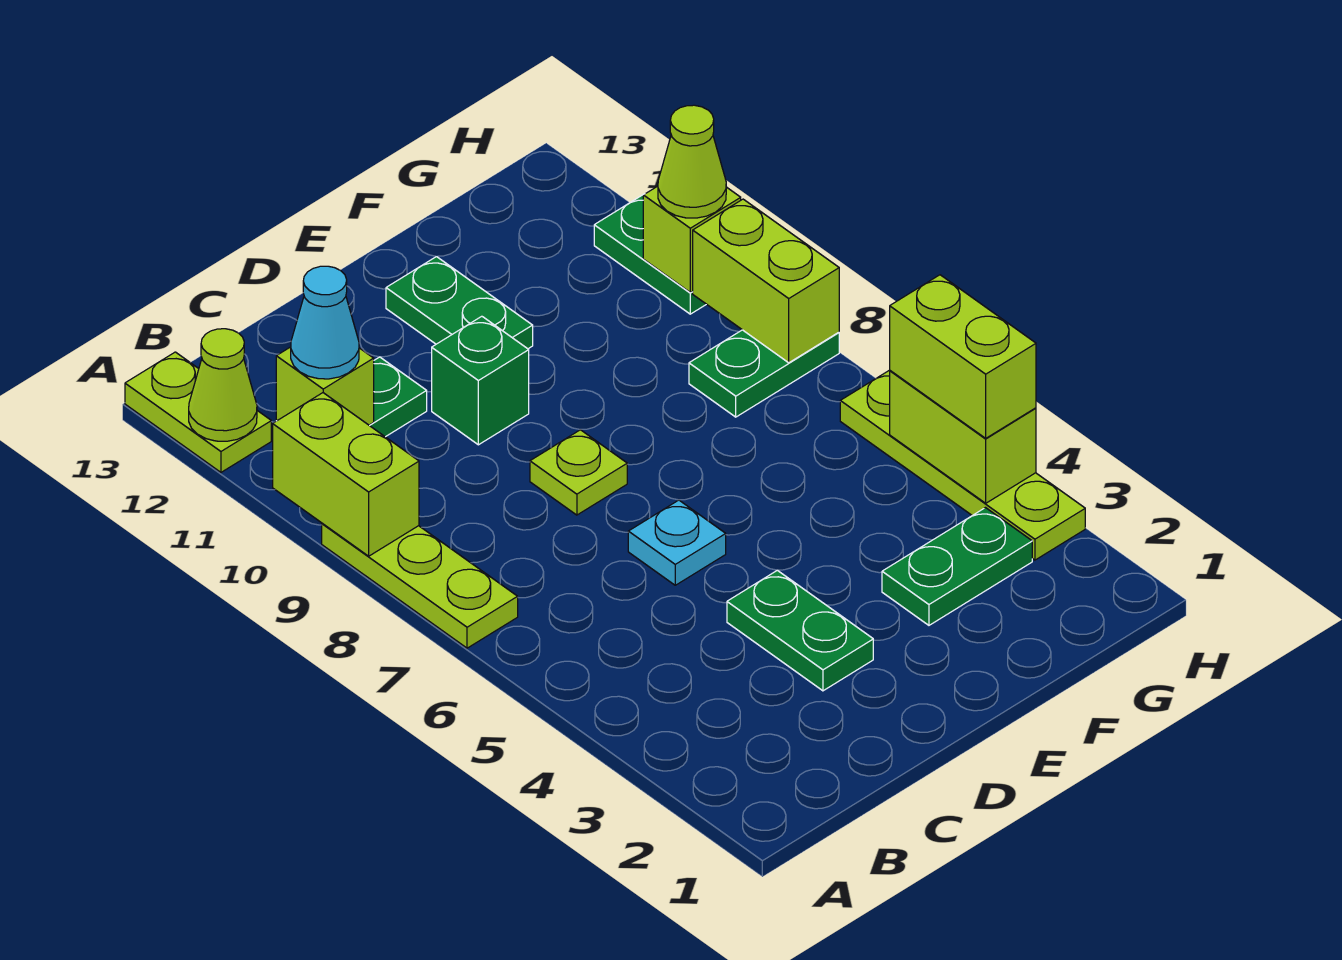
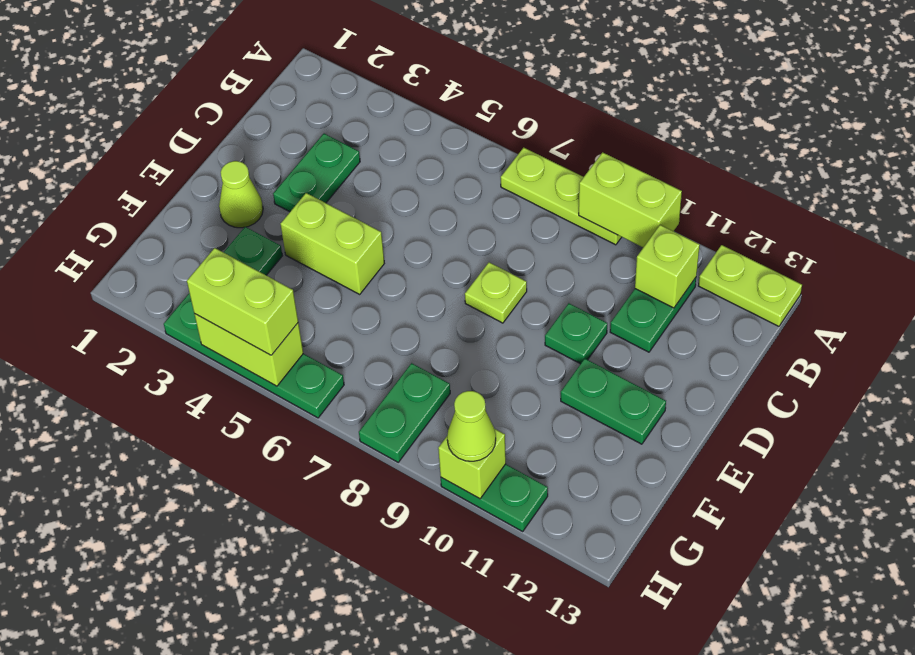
lime 1x1 cone [189,329,257,441] -> lime 1x1 cone moved to [219,161,263,228]
cyan 1x1 cone [291,266,359,379] -> none
green 1x2 plate [727,570,873,691] -> green 1x2 plate turned to [273,134,360,212]
cyan 1x1 plate [628,500,726,585] -> none
green 1x1 brick [432,316,529,445] -> green 1x1 plate [545,303,607,364]
lime 1x4 plate [840,370,1085,560] -> green 1x4 plate [164,293,344,418]
lime 1x2 brick [693,199,839,363] -> lime 1x2 brick moved to [281,193,384,294]

